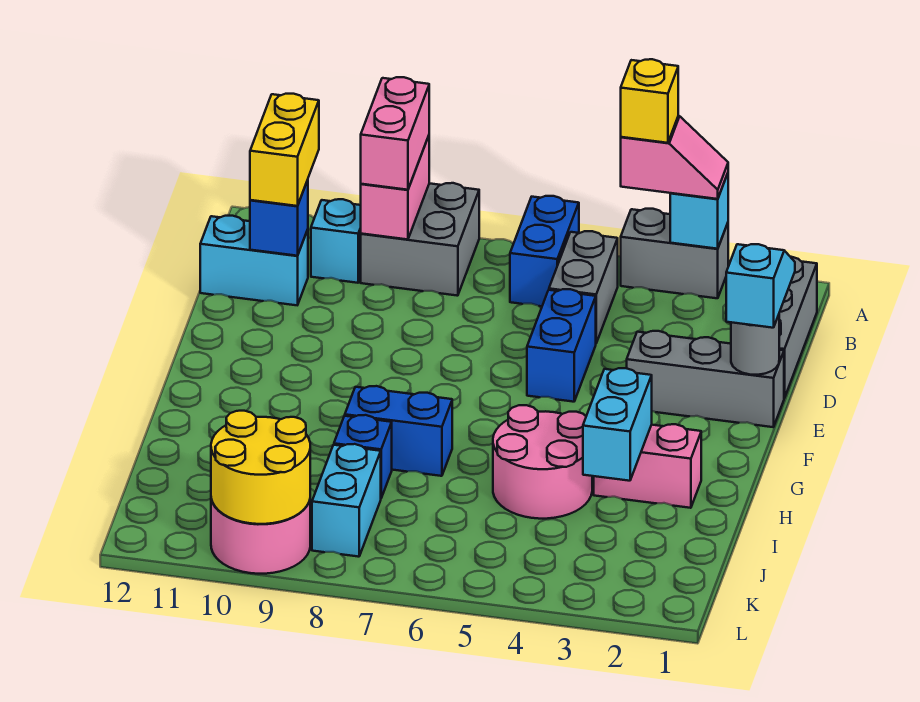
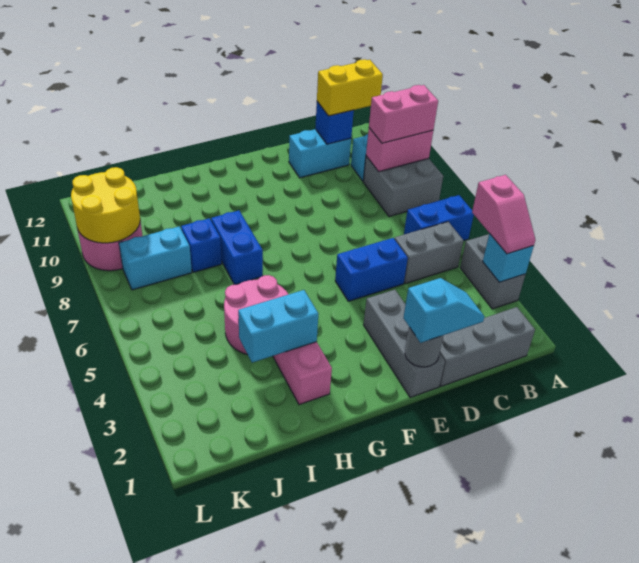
yellow 1x1 brick [621,59,678,143] -> none
cyan 1x2 brick [200,216,308,305] -> cyan 1x2 brick turned to [289,129,351,178]

